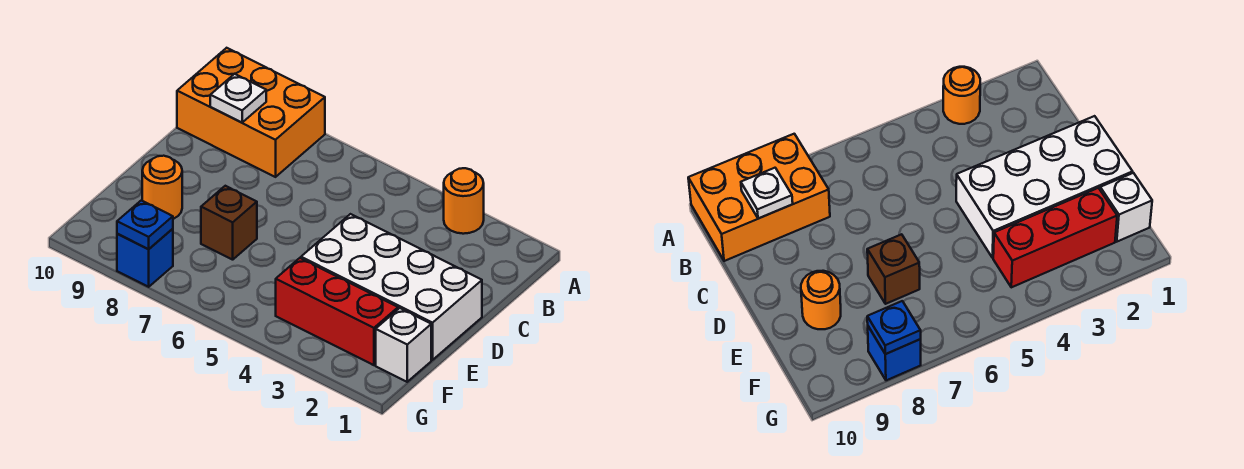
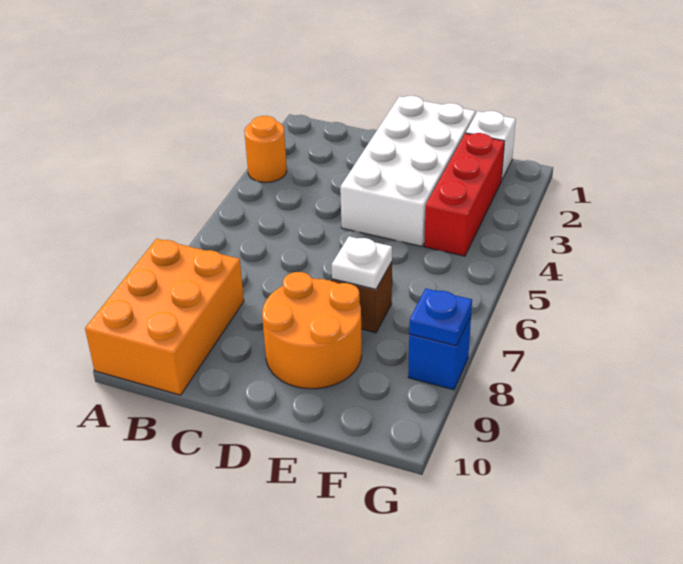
white 1x1 plate [210,74,266,123] -> white 1x1 plate moved to [332,236,392,289]
orange 1x1 round brick [142,156,182,219] -> orange 2x2 round brick [262,272,362,389]

